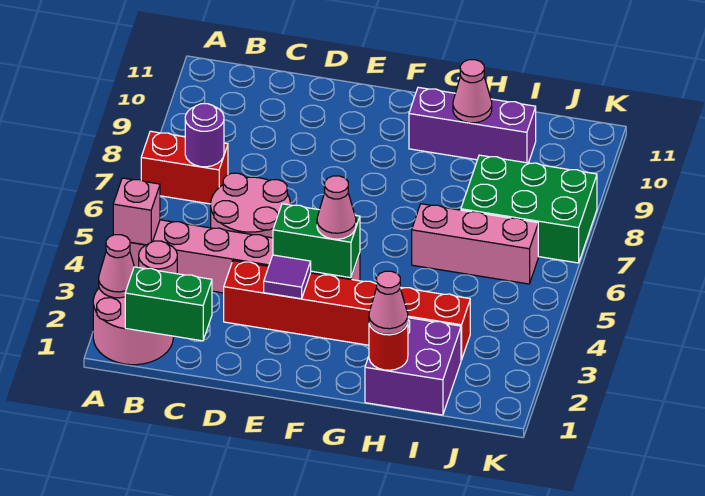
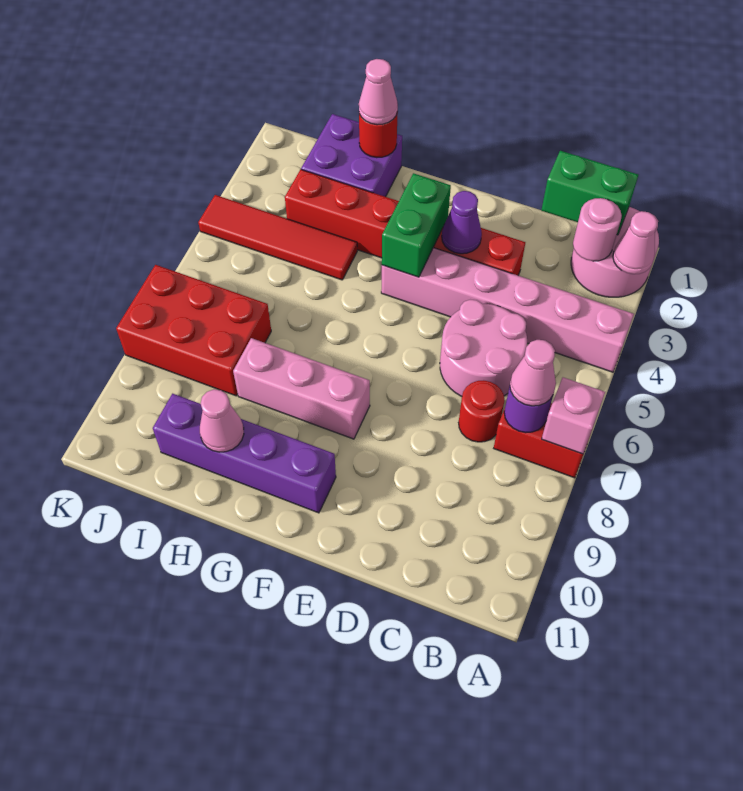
pink 1x1 brick [113,178,160,245] -> pink 1x1 brick moved to [542,377,605,454]
none -> red 1x1 round brick [459,380,505,442]
purple 1x1 tile [264,255,311,299] -> purple 1x1 cone [442,191,482,254]
green 1x2 brick [273,204,360,278] -> green 1x2 brick turned to [382,173,451,277]
pink 1x1 cone [317,176,356,239] -> pink 1x1 cone moved to [510,340,556,406]
purple 1x3 brick [409,87,536,163] -> purple 1x4 brick [153,394,336,513]
none -> red 1x4 tile [198,195,357,280]
pink 1x3 brick [412,204,538,284] -> pink 1x3 brick moved to [233,338,370,439]
green 2x3 brick [461,155,597,263] -> red 2x3 brick [116,265,271,396]

